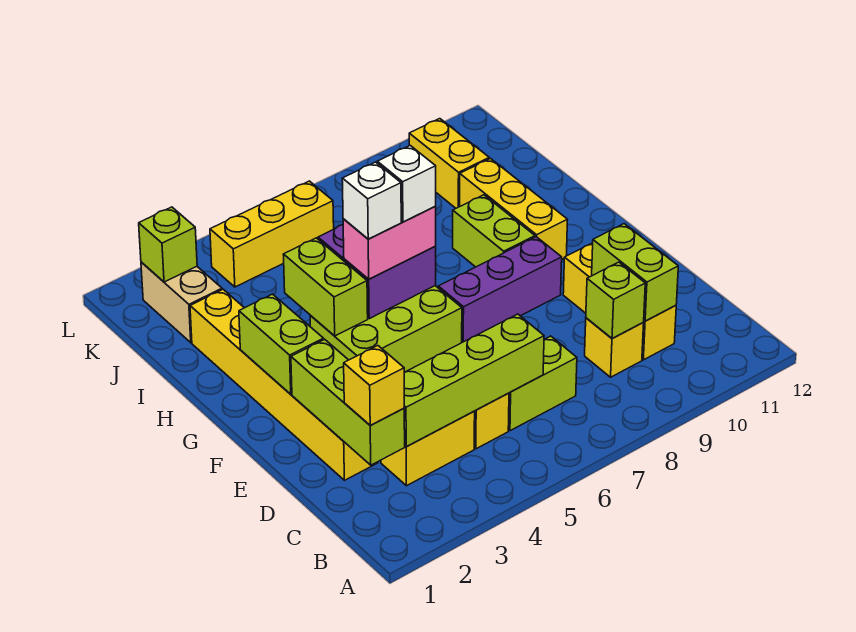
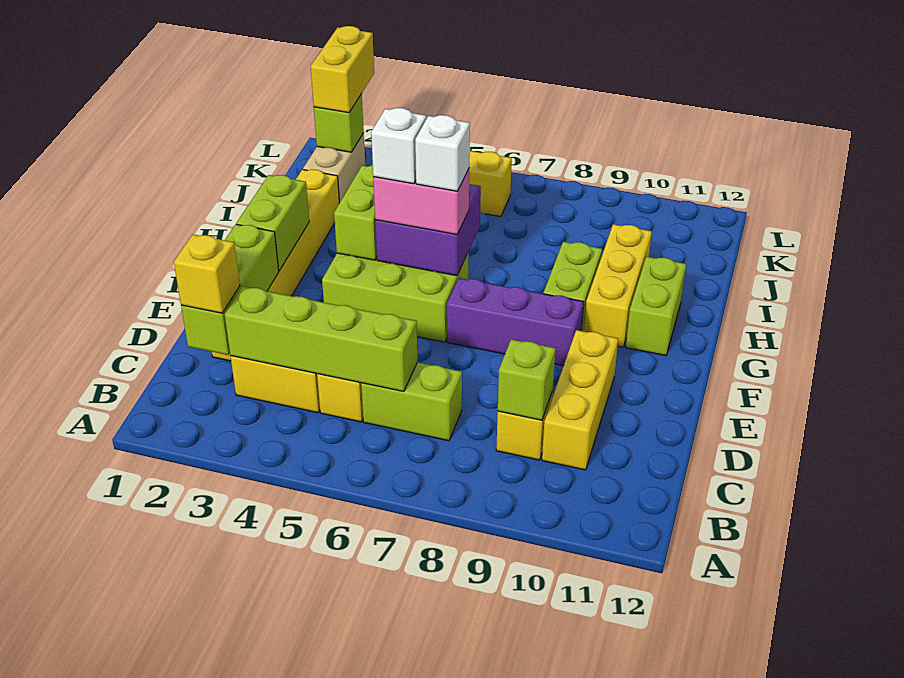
lime 1x2 brick [592,224,678,321] -> lime 1x2 brick moved to [626,257,686,355]
yellow 1x2 brick [409,119,489,208] -> yellow 1x2 brick moved to [311,26,374,113]

